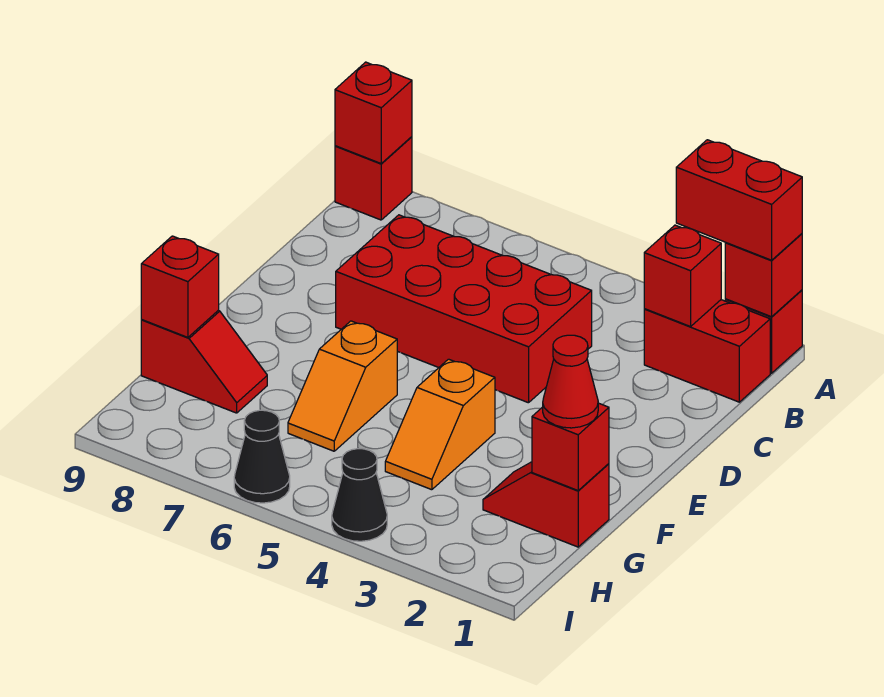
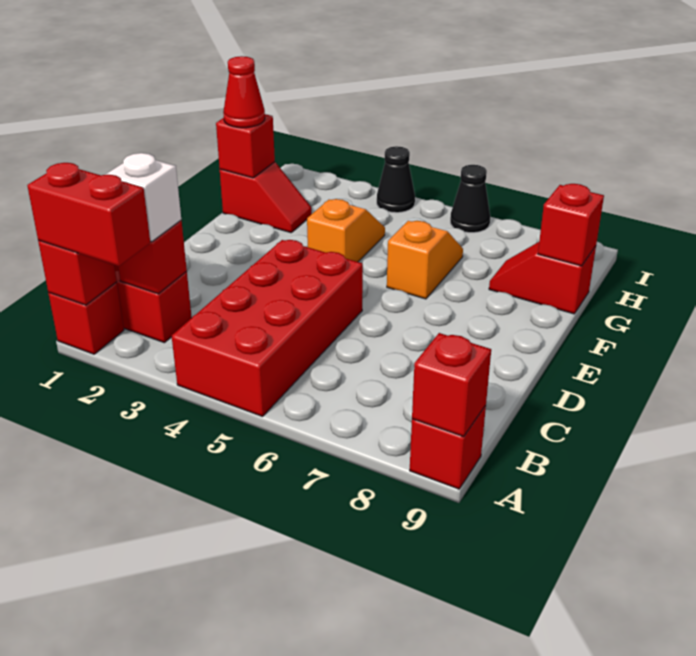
none -> white 1x1 brick [105,153,181,242]
red 2x4 brick [336,215,592,403] -> red 2x4 brick turned to [172,240,363,417]

